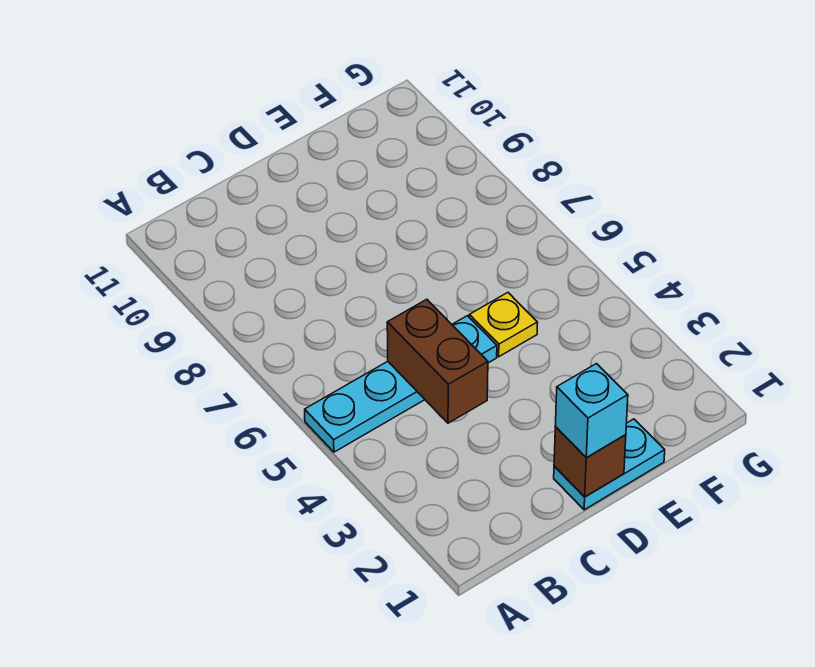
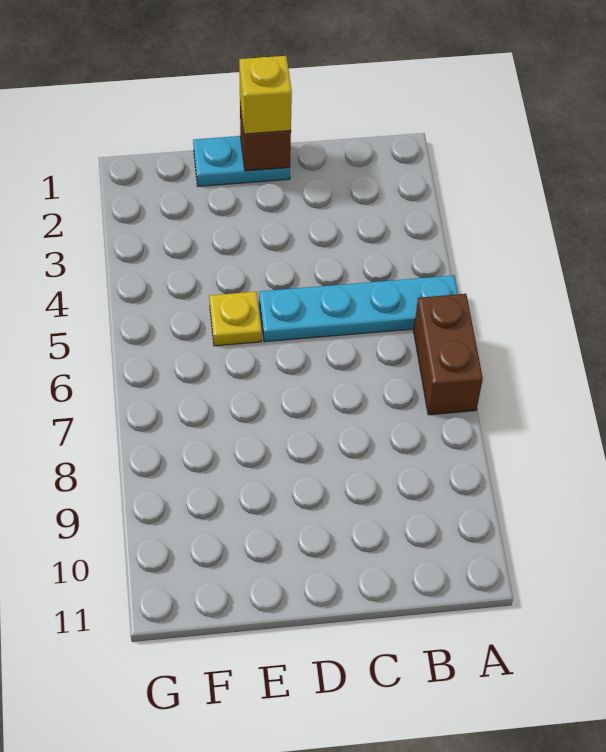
brown 1x2 brick [387,299,488,423] -> brown 1x2 brick moved to [414,294,483,415]
cyan 1x1 brick [555,364,628,458] -> yellow 1x1 brick [239,56,292,134]

